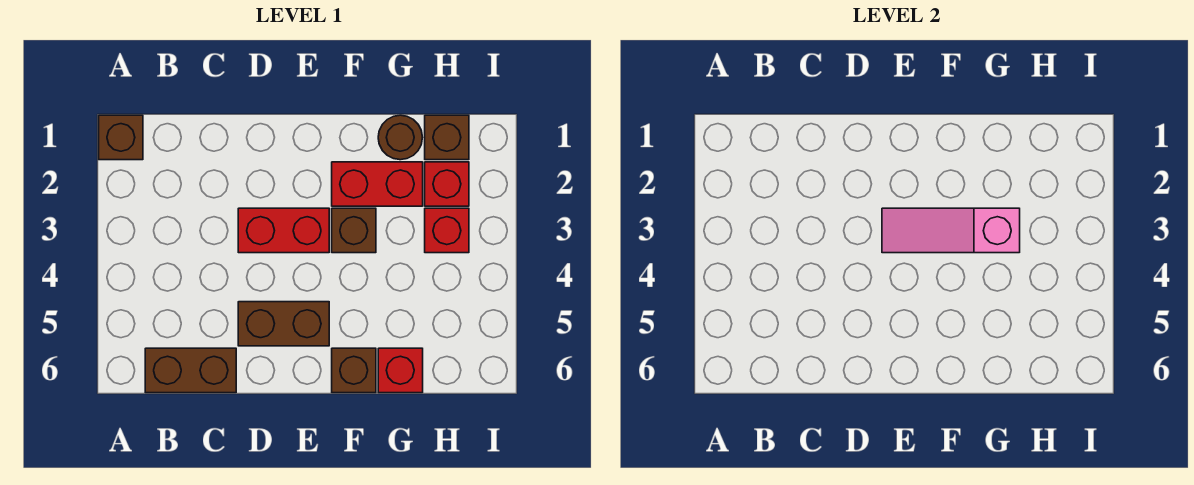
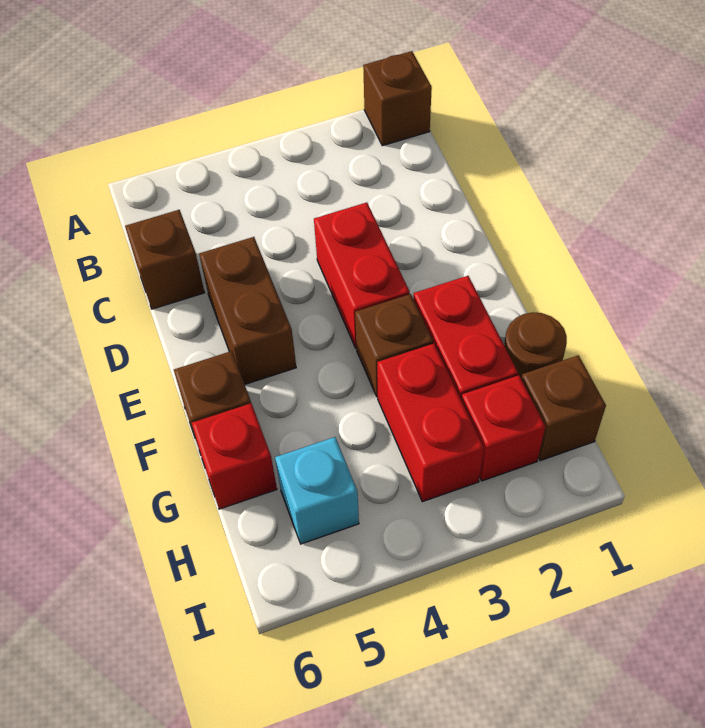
brown 1x2 brick [145,348,236,393] -> brown 1x1 brick [125,210,205,309]
pink 1x3 slope [882,208,1020,253] -> none
red 1x1 brick [425,208,469,253] -> red 1x2 brick [377,344,484,502]
none -> cyan 1x1 brick [275,437,359,544]

